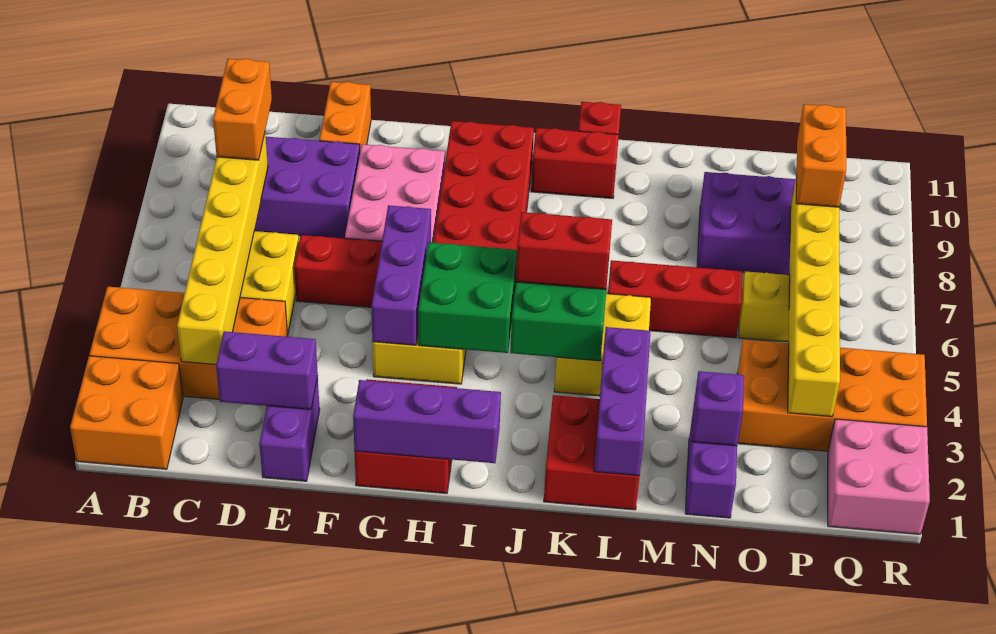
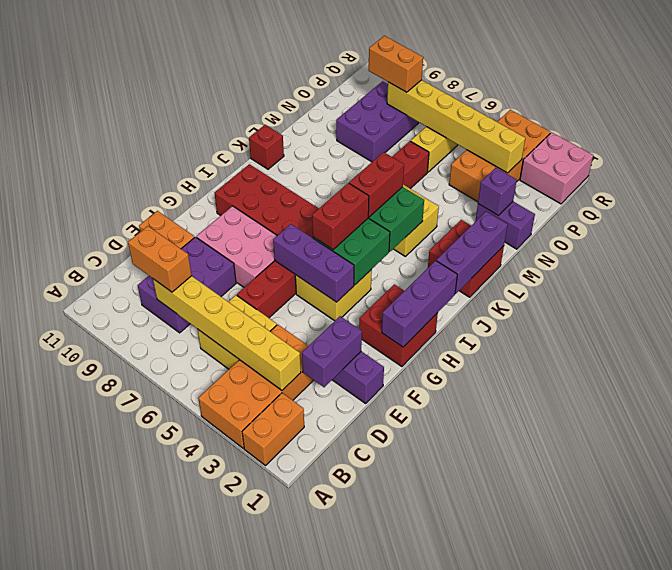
orange 2x2 brick [70,356,183,469] -> orange 1x2 brick [242,393,304,466]
red 1x2 brick [531,128,619,198] -> red 1x2 brick moved to [312,183,369,250]
purple 1x3 brick [594,327,650,476] -> purple 1x3 brick turned to [436,212,508,294]

